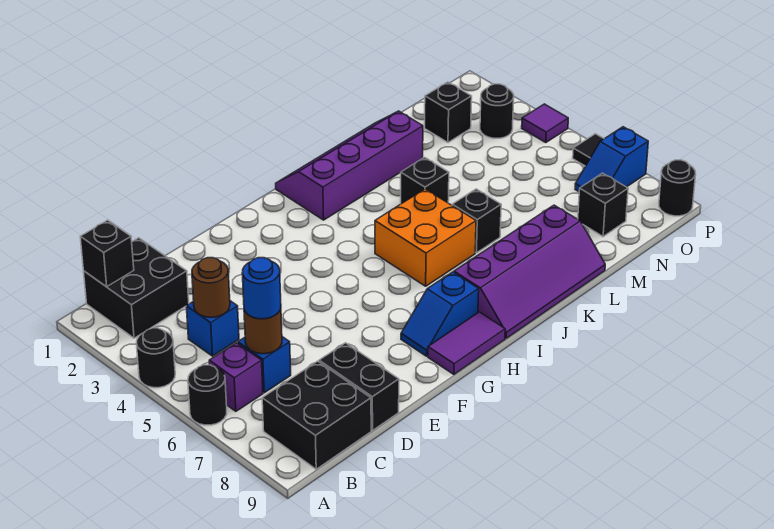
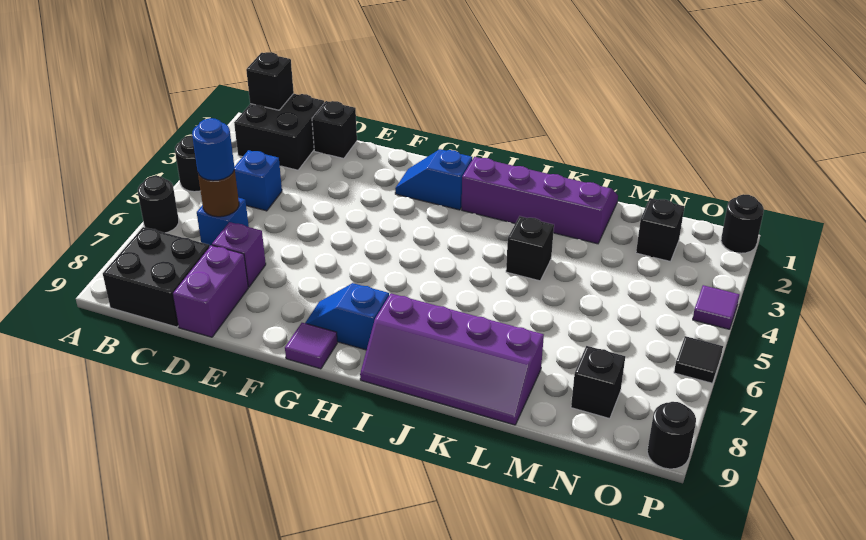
purple 1x1 brick [209,343,263,411] -> purple 1x1 brick moved to [212,222,266,287]
brown 1x1 round brick [192,258,230,317] -> none
black 1x2 brick [319,343,399,430] -> purple 1x2 brick [173,245,248,337]
purple 1x2 tile [428,312,505,374] -> purple 1x1 tile [285,323,337,369]
orange 2x2 brick [375,189,476,286] -> none
black 1x1 brick [452,189,501,253] -> black 1x1 brick moved to [312,101,357,159]
black 1x1 round brick [480,84,514,138] -> black 1x1 round brick moved to [721,194,764,253]
blue 1x2 slope [575,127,648,192] -> blue 1x2 slope moved to [395,149,472,210]

